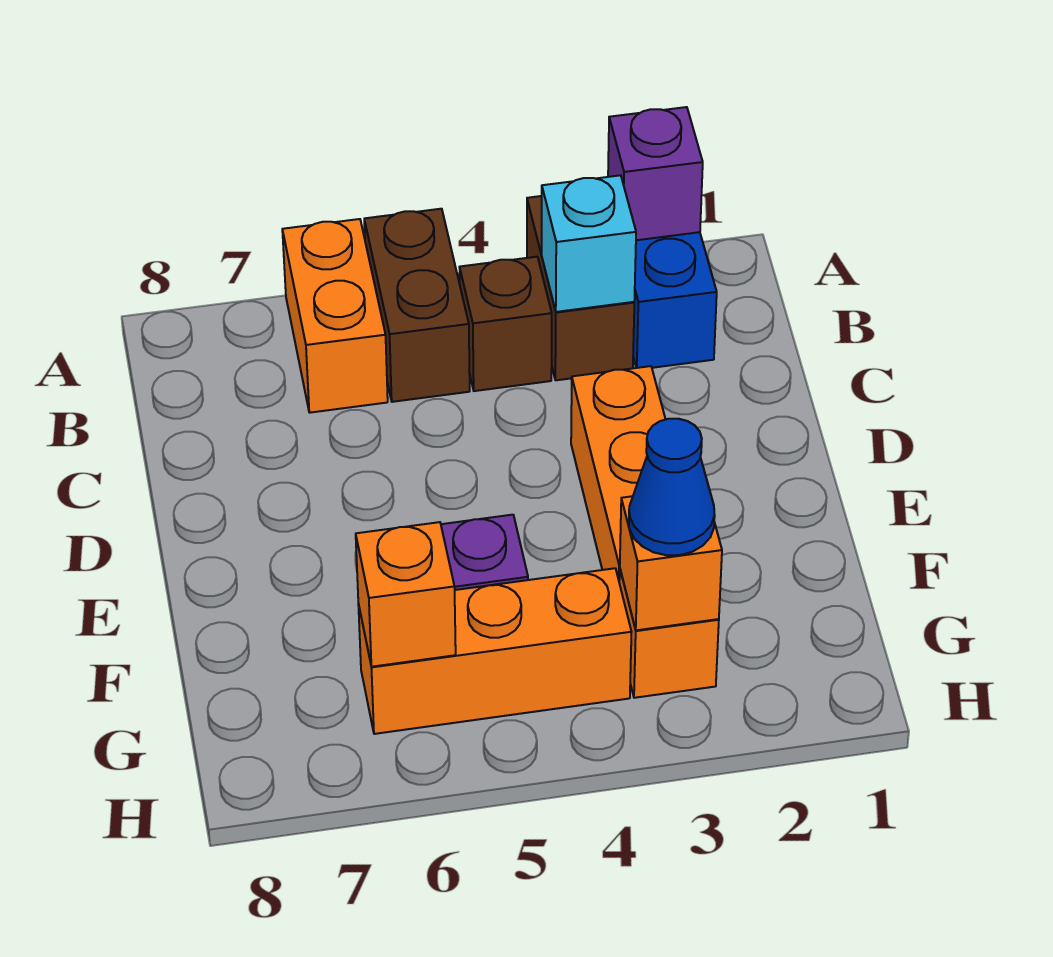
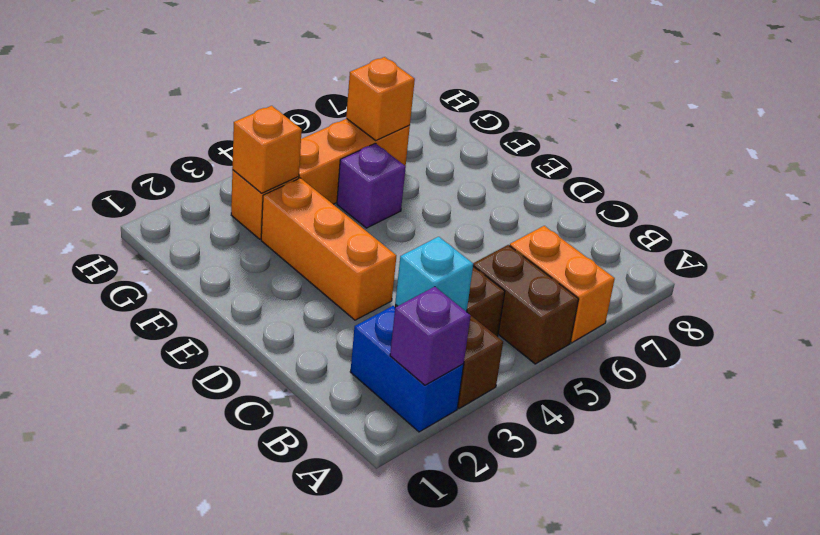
blue 1x1 cone [629,419,715,555] -> none

